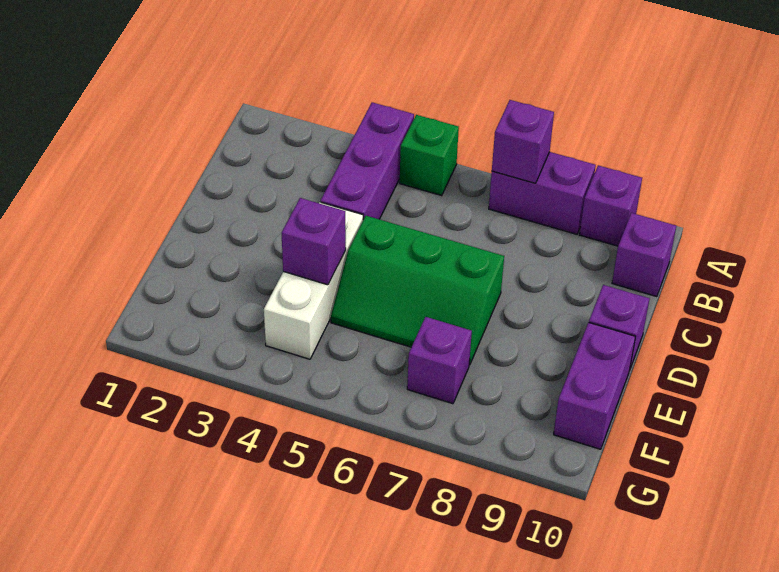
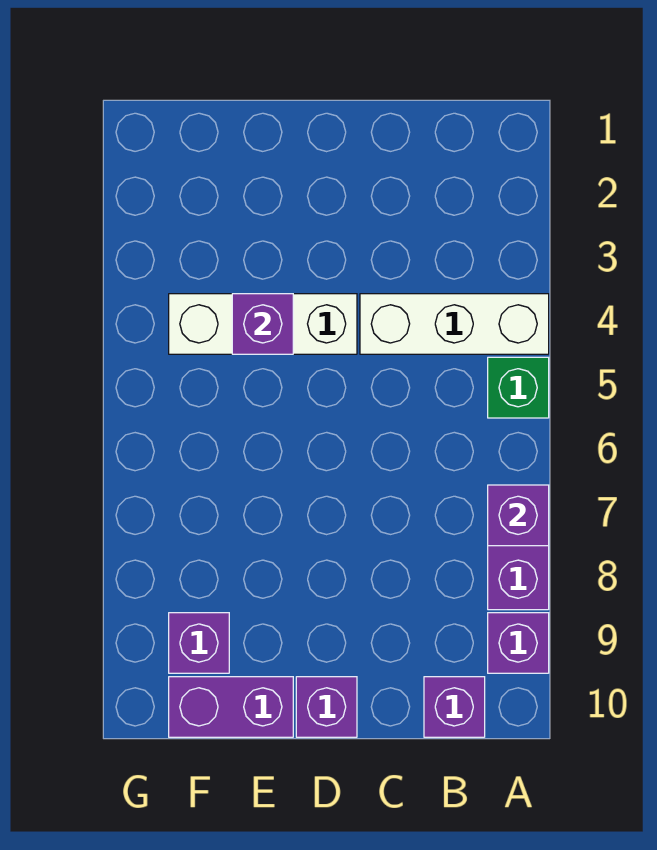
purple 1x3 brick [321,102,414,219] -> white 1x3 brick [360,294,549,354]
green 2x3 slope [331,216,504,365] -> none
purple 1x1 brick [407,317,472,404] -> purple 1x1 brick moved to [169,613,229,673]

